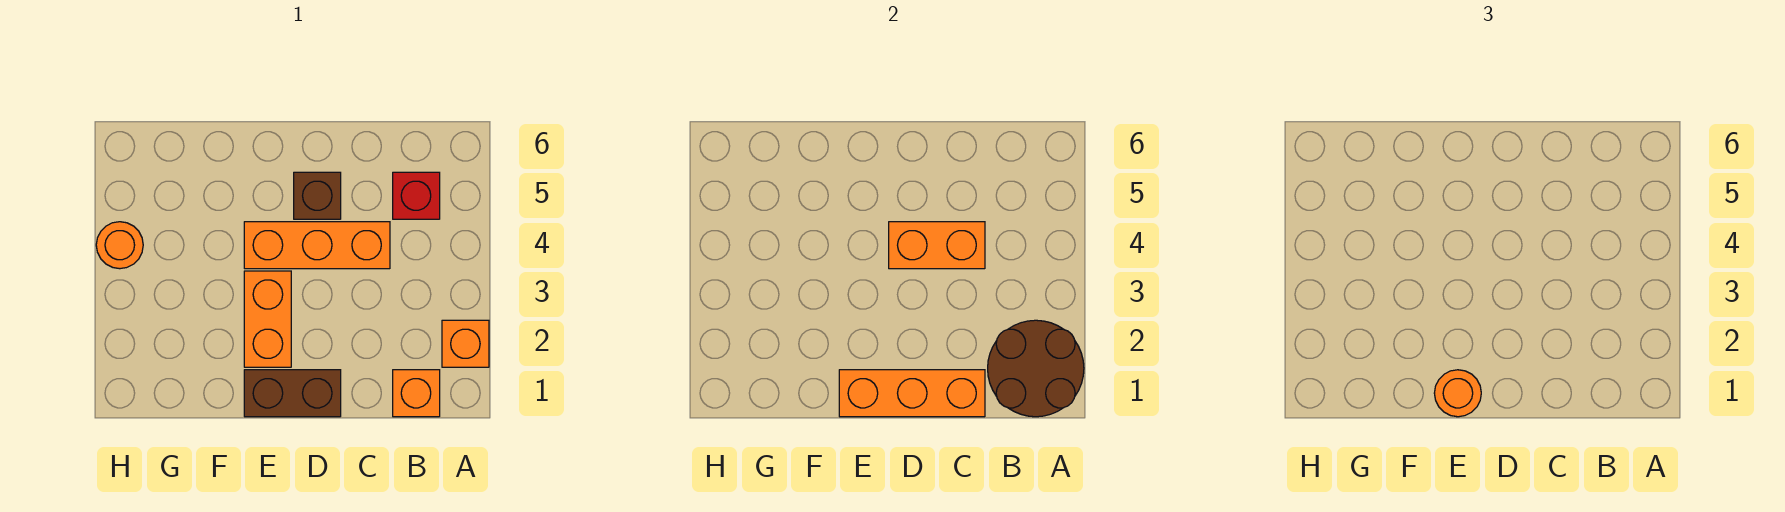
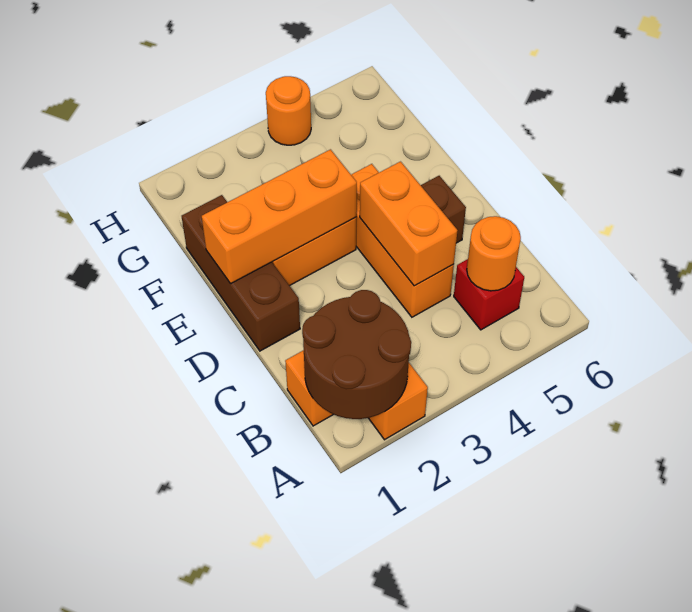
orange 1x3 brick [839,370,985,417] -> orange 1x3 brick turned to [202,149,357,284]
brown 1x2 brick [244,370,341,417] -> brown 1x3 brick [182,195,300,351]
orange 1x1 round brick [1434,370,1481,417] -> orange 1x1 round brick moved to [467,216,521,291]

